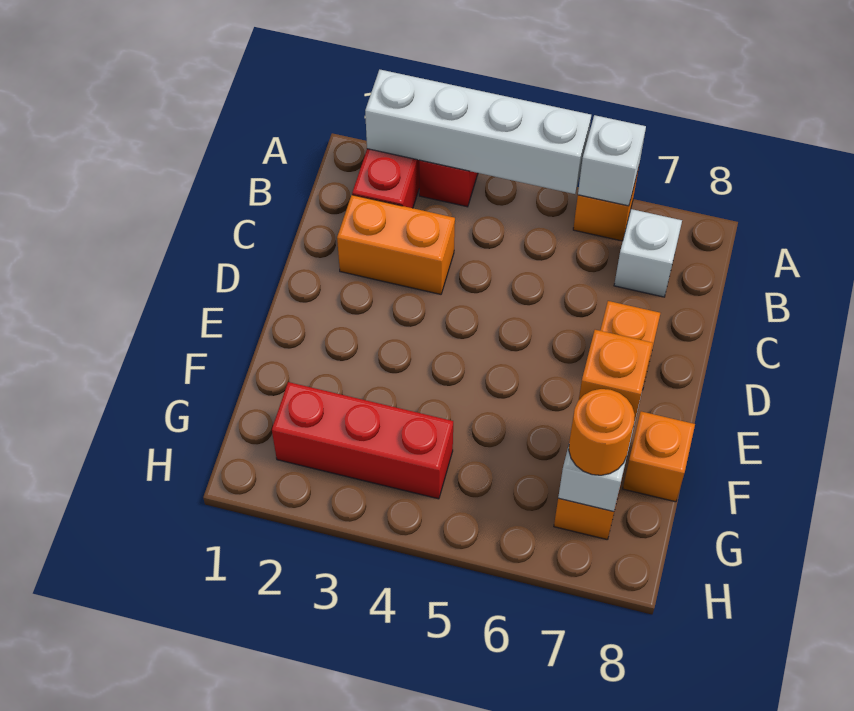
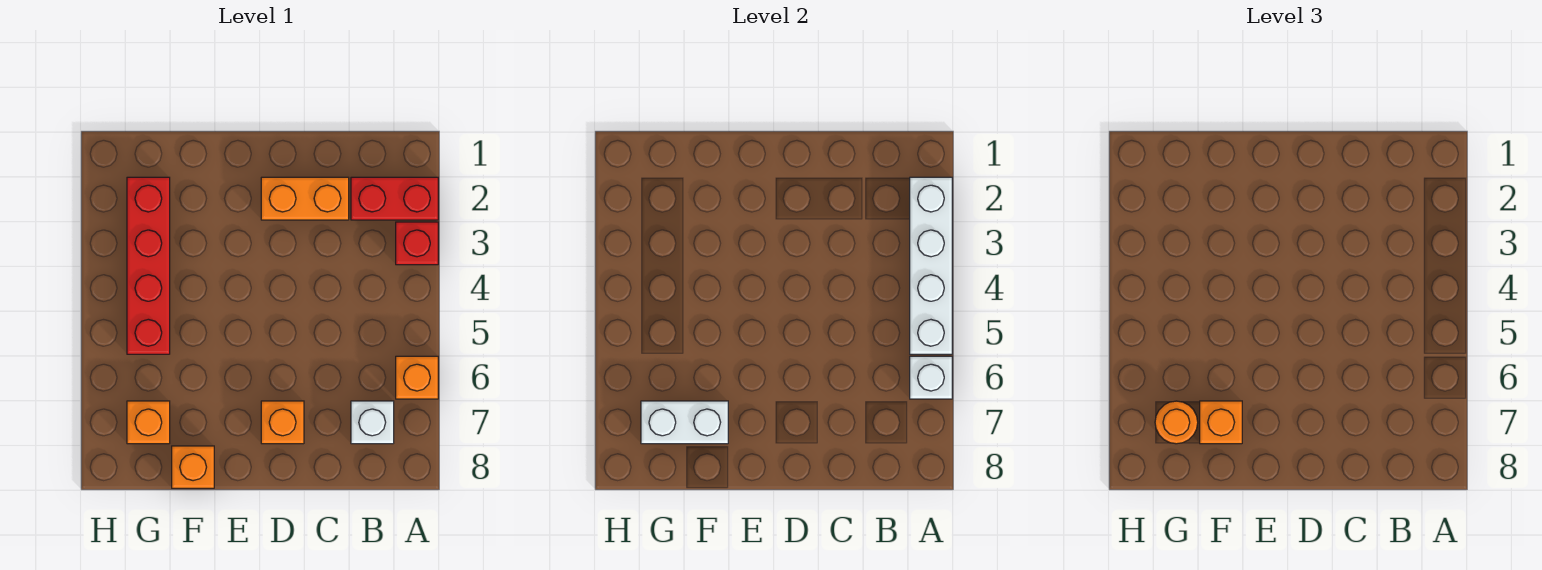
orange 1x2 brick [337,195,455,294] -> orange 1x2 brick turned to [261,177,349,220]
red 1x3 brick [272,382,453,499] -> red 1x4 brick [127,177,170,354]

